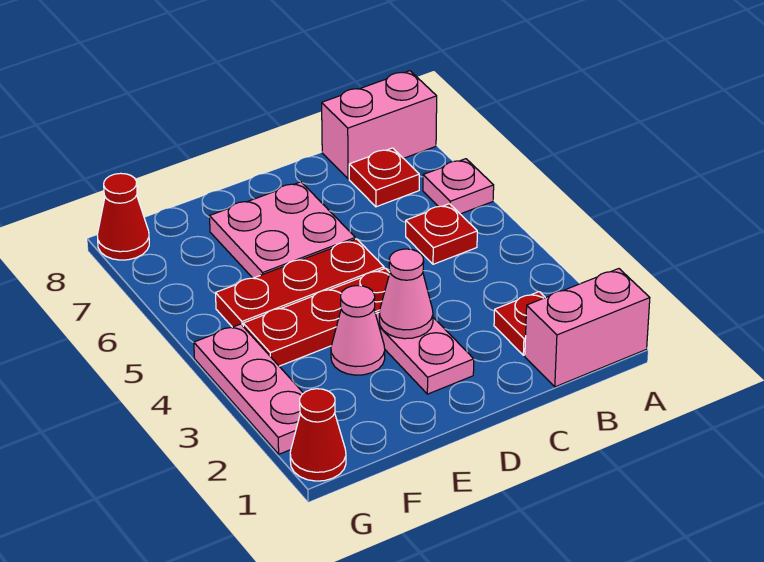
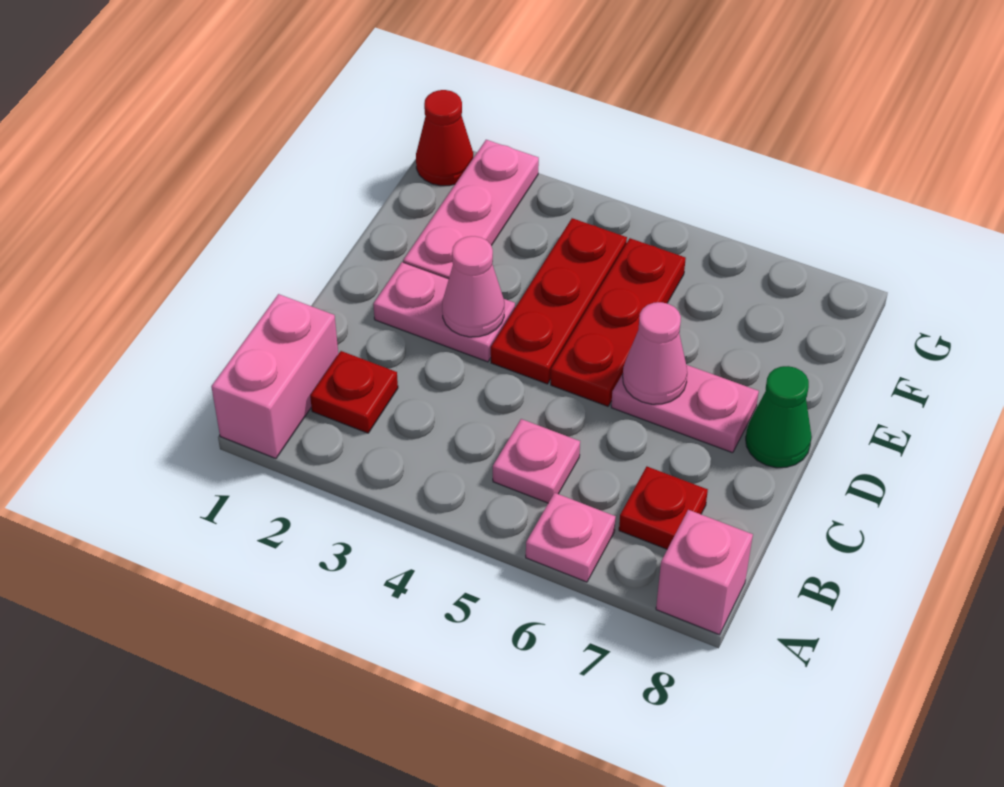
pink 1x2 brick [322,71,437,179] -> pink 1x1 brick [656,510,753,635]
red 1x1 plate [406,204,477,264] -> pink 1x1 plate [493,419,580,503]
pink 2x2 plate [210,182,355,278] -> pink 1x2 plate [611,365,759,453]
none -> green 1x1 cone [746,366,812,468]
pink 1x1 cone [331,286,385,375] -> pink 1x1 cone moved to [623,302,687,404]
pink 1x3 plate [194,324,303,454] -> pink 1x3 plate turned to [403,140,539,279]
red 1x1 cone [97,173,149,260] -> none

